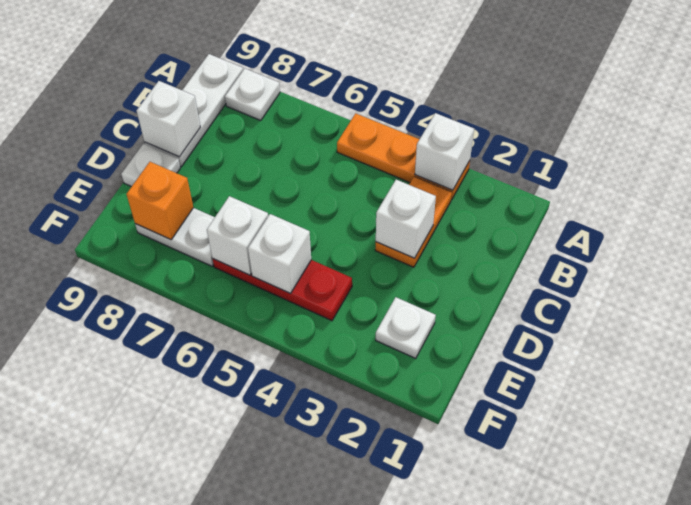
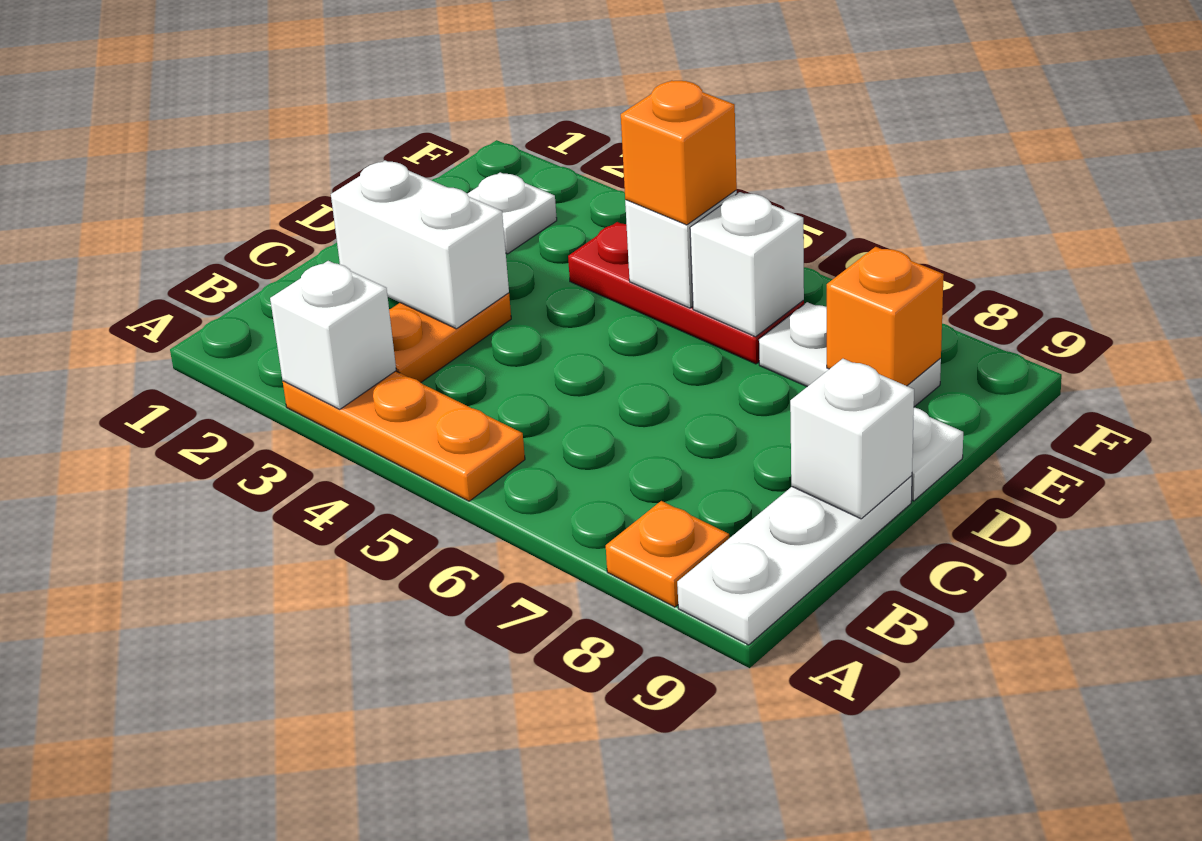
white 1x1 plate [225,69,280,121] -> orange 1x1 plate [606,501,729,607]
white 1x1 brick [376,180,436,258] -> white 1x2 brick [331,161,509,329]
none -> orange 1x1 brick [621,81,737,225]

